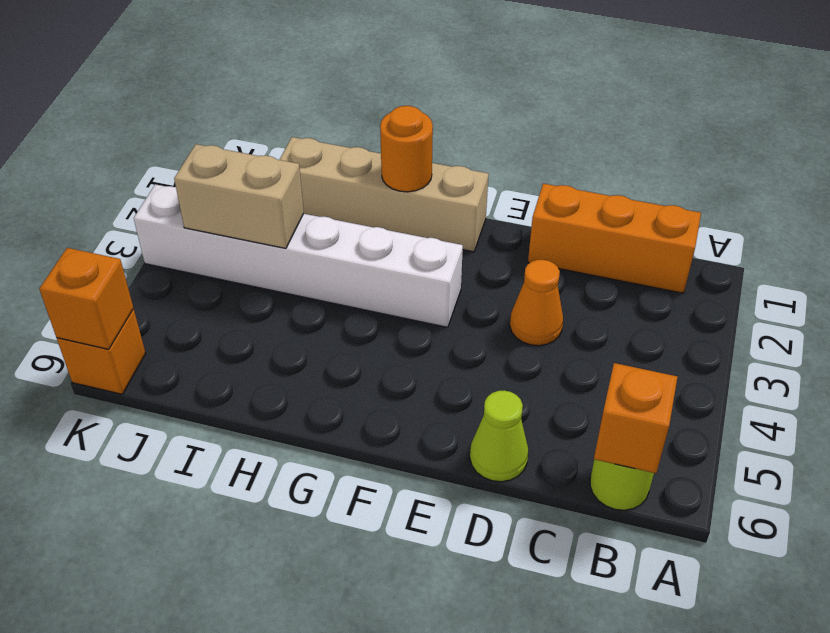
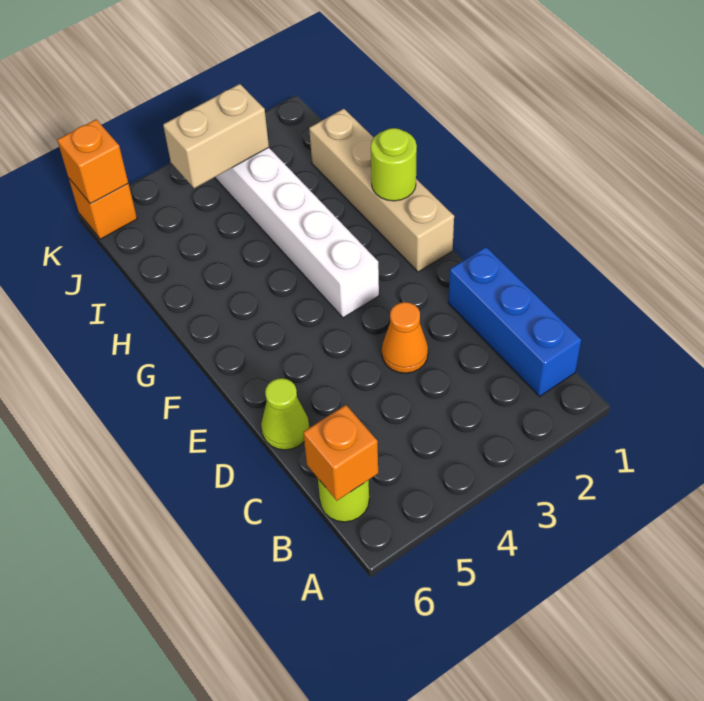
orange 1x3 brick [528,183,701,293] -> blue 1x3 brick [448,247,581,396]
orange 1x1 round brick [380,106,433,192] -> lime 1x1 round brick [371,128,417,201]
tan 1x2 brick [174,144,304,248] -> tan 1x2 brick turned to [163,84,269,188]

